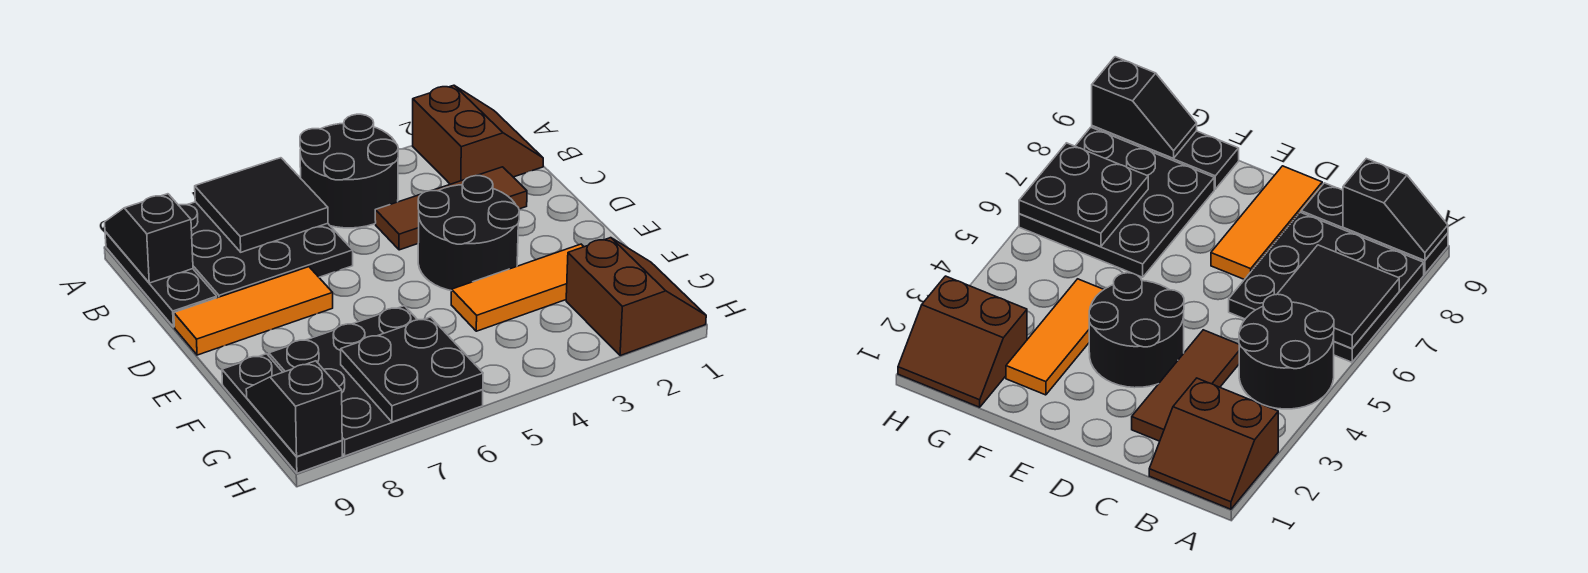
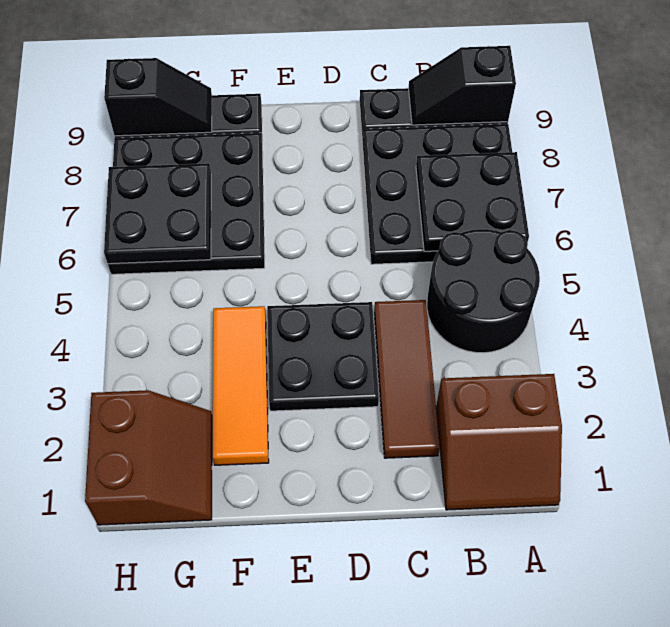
black 2x2 tile [195,158,328,252] -> black 2x2 plate [416,152,529,251]
black 1x2 slope [105,194,193,283] -> black 1x2 slope turned to [409,46,516,125]
black 2x2 round brick [418,176,519,291] -> black 2x2 plate [267,302,379,411]
orange 1x3 tile [174,267,333,355] -> none
brown 2x2 slope [566,238,706,356] -> brown 2x2 slope turned to [85,390,212,525]

